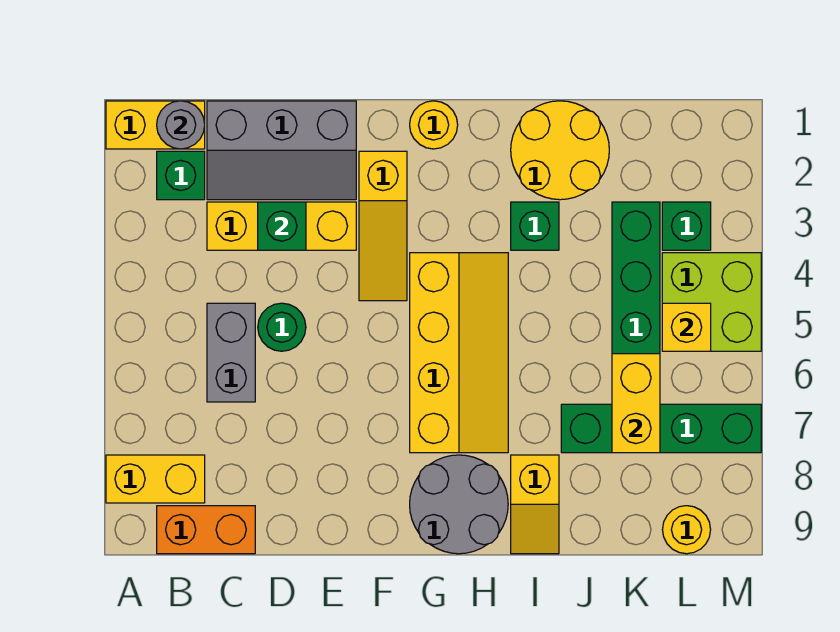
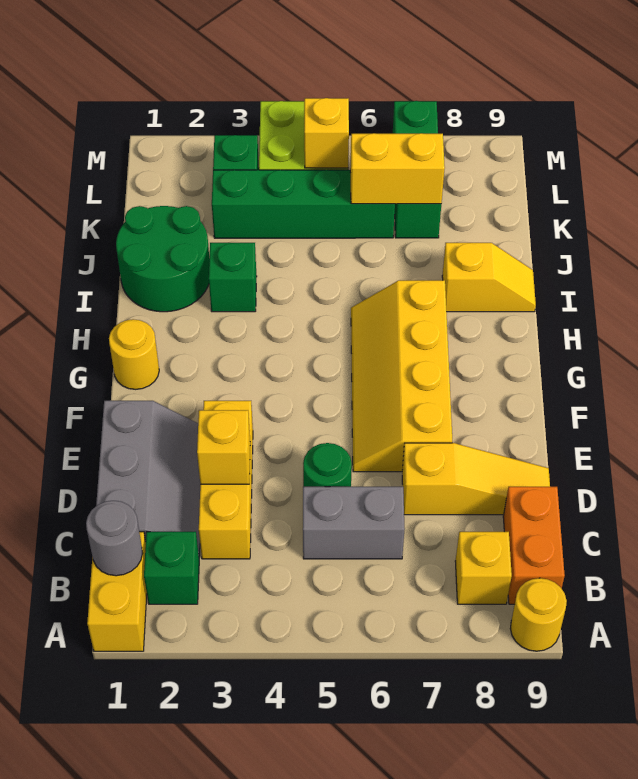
yellow 1x2 brick [106,455,205,503] -> yellow 1x1 brick [455,532,512,604]
green 1x1 brick [258,202,306,250] -> yellow 1x1 brick [197,410,250,484]
yellow 1x3 slope [359,151,407,301] -> yellow 1x3 slope moved to [402,443,550,515]
yellow 2x4 slope [410,253,508,453] -> yellow 2x4 slope turned to [351,280,452,472]
grey 2x2 round brick [410,455,508,554] -> none
yellow 2x2 round brick [511,101,609,200] -> green 2x2 round brick [116,206,209,312]
green 1x4 brick [561,404,761,453] -> green 1x3 brick [393,101,441,238]
yellow 1x1 round brick [662,506,711,554] -> yellow 1x1 round brick moved to [510,578,567,651]

